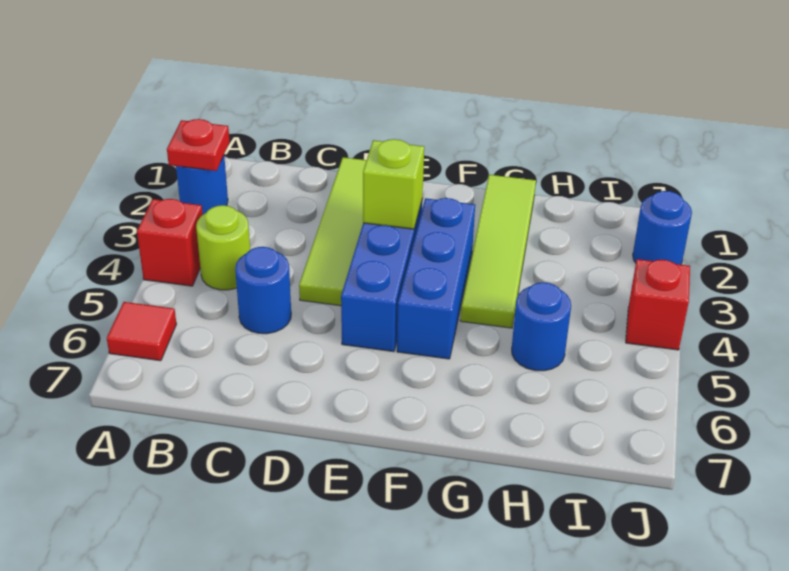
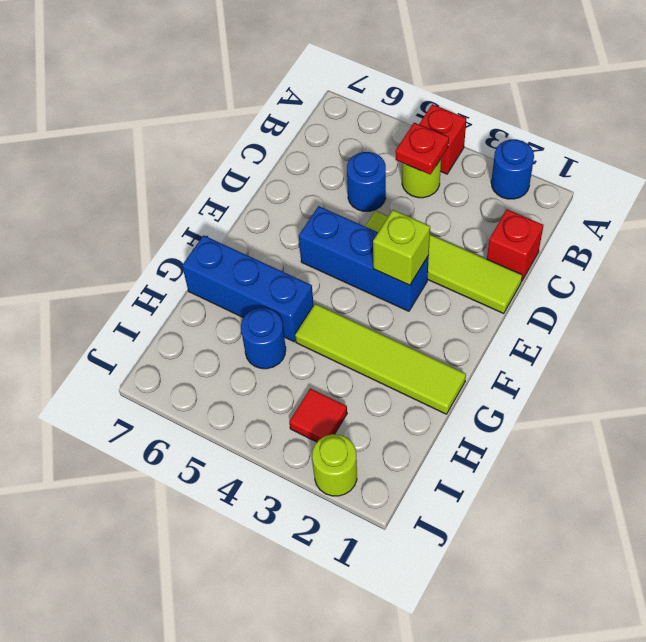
red 1x1 plate [167,119,230,171] -> red 1x1 plate moved to [396,123,449,175]
red 1x1 tile [107,302,176,361] -> red 1x1 tile moved to [289,388,347,442]
blue 1x3 brick [397,198,475,359] -> blue 1x3 brick moved to [182,235,314,342]
blue 1x1 round brick [633,191,692,265] -> lime 1x1 round brick [312,434,357,496]
red 1x1 brick [626,259,690,350] -> red 1x1 brick moved to [487,210,543,282]

